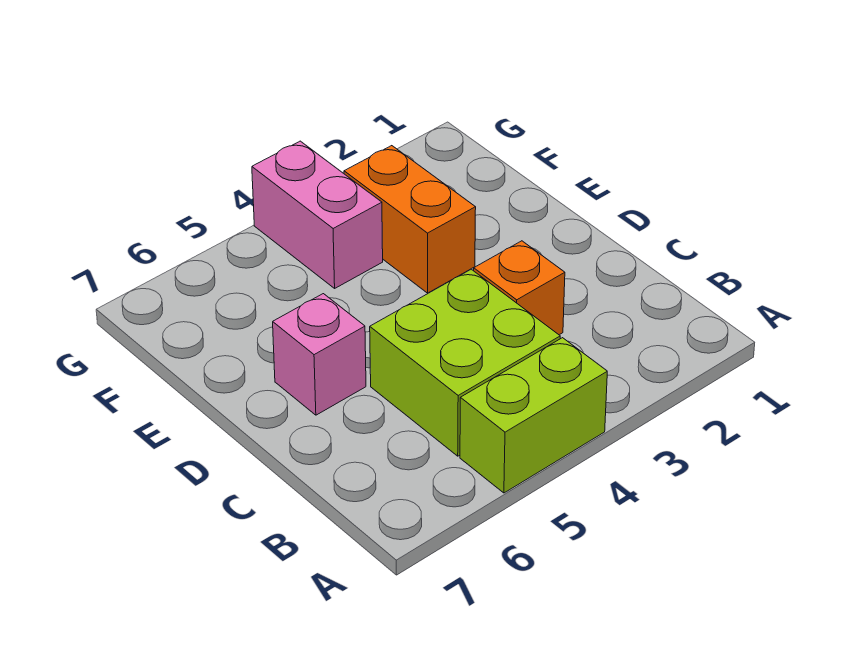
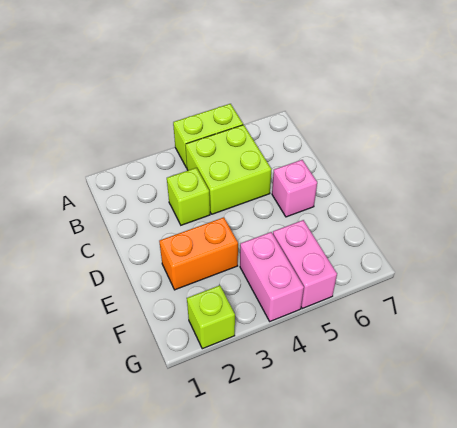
orange 1x1 brick [474,241,565,335] -> lime 1x1 brick [167,168,210,225]
orange 1x2 brick [344,146,476,293] -> orange 1x2 brick turned to [159,217,238,290]
none -> pink 1x2 brick [273,220,337,308]
none -> lime 1x1 brick [187,285,235,349]

